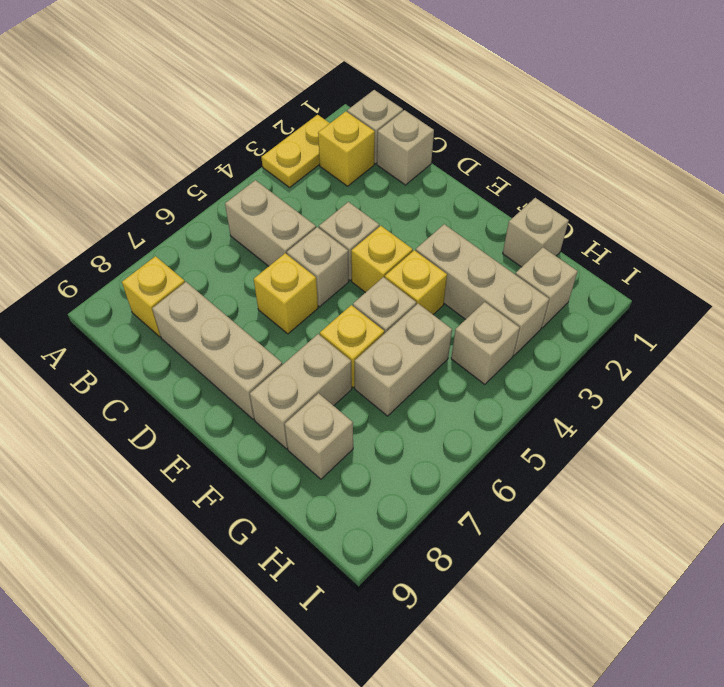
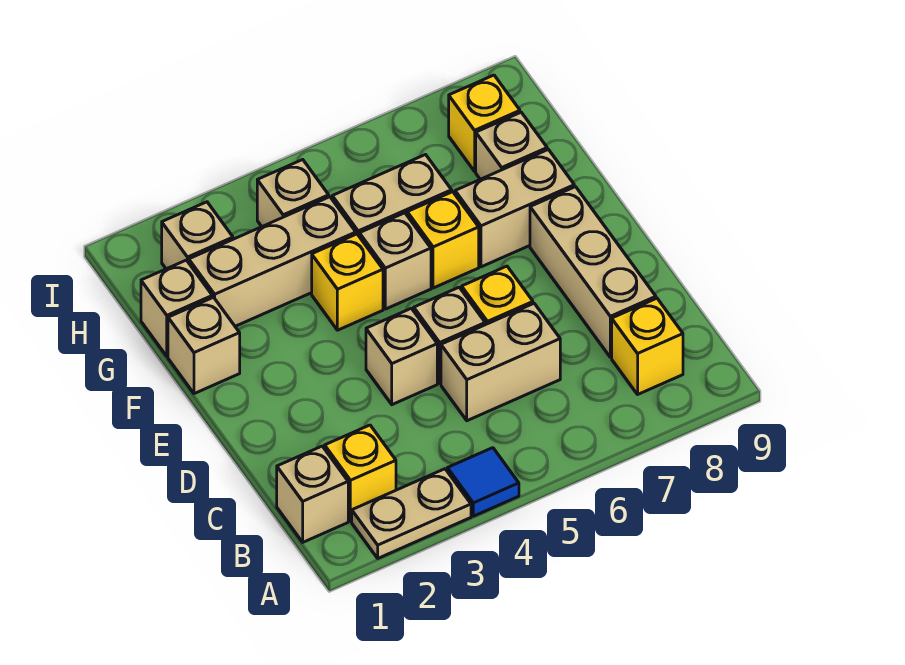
yellow 1x2 plate [261,115,330,187] -> tan 1x2 plate [352,469,471,558]
none -> blue 1x1 tile [447,448,519,516]
tan 1x2 brick [225,180,316,266] -> tan 1x2 brick turned to [441,304,560,421]
tan 1x1 brick [377,110,434,185] -> tan 1x1 brick moved to [168,297,240,394]
yellow 1x1 brick [351,226,413,293] -> yellow 1x1 brick moved to [449,75,520,171]
tan 1x3 brick [416,224,549,355] -> tan 1x3 brick turned to [189,197,356,326]

